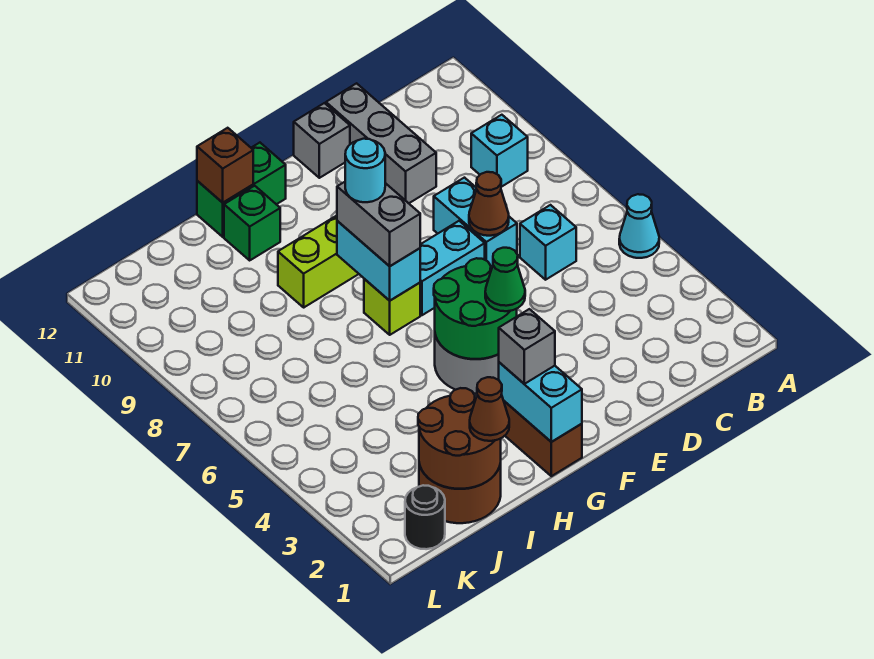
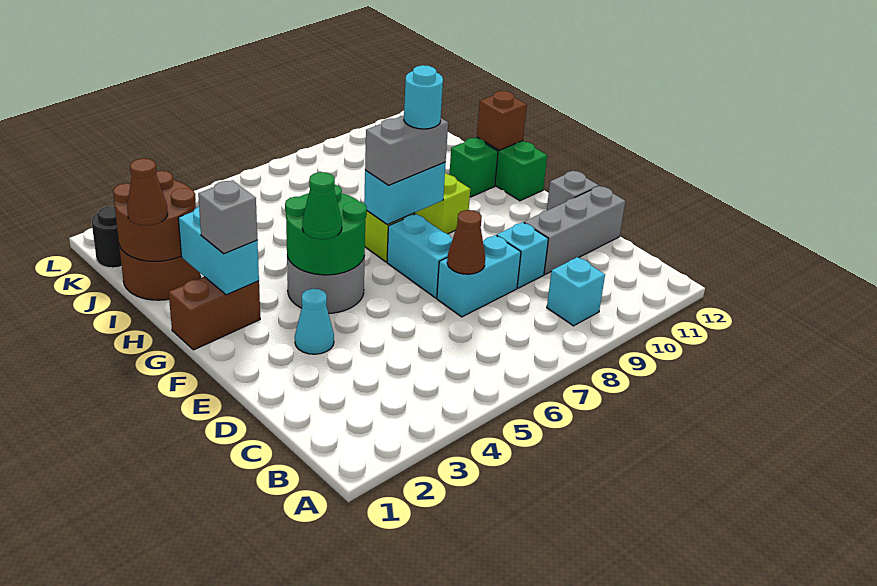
cyan 1x1 cone [619,194,659,258] -> cyan 1x1 cone moved to [295,289,334,354]
cyan 1x1 brick [520,205,576,280] -> cyan 1x1 brick moved to [497,222,548,288]
cyan 1x2 brick [499,362,582,442] -> cyan 1x2 brick turned to [178,207,259,295]

